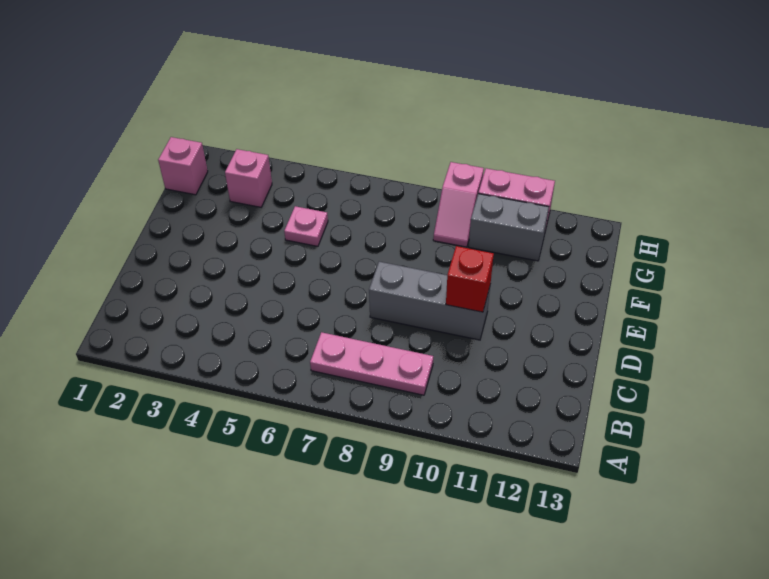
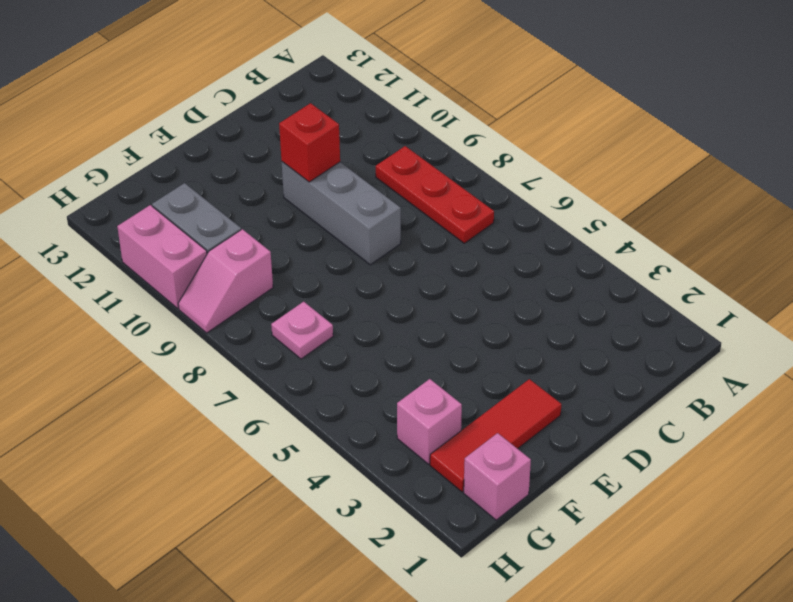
pink 1x3 plate [310,332,433,395] -> red 1x3 plate [376,146,494,243]
none -> red 1x3 tile [430,379,561,492]
pink 1x1 plate [284,206,328,246] -> pink 1x1 plate moved to [271,302,333,359]
pink 1x2 slope [433,162,484,247] -> pink 1x2 slope turned to [178,229,273,333]

